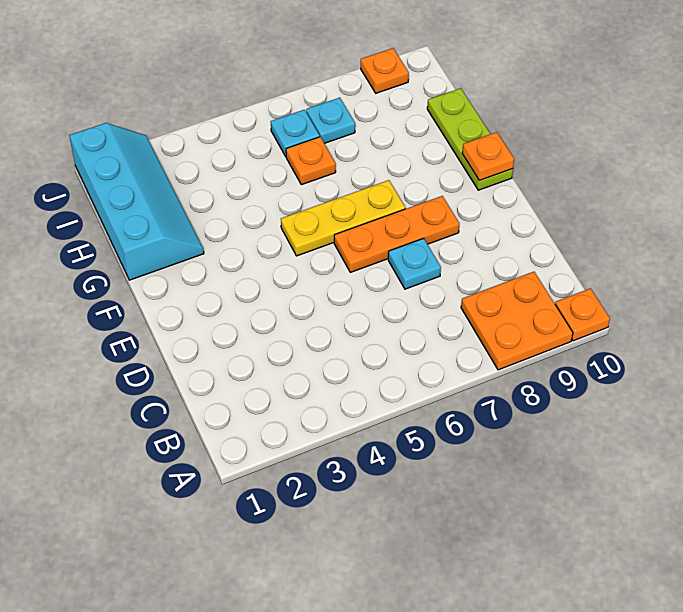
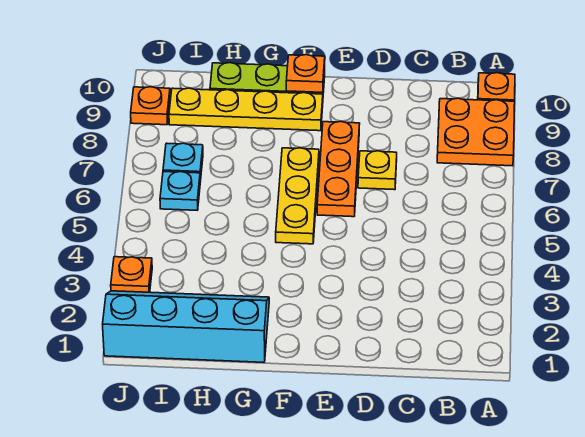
cyan 1x1 plate [388,238,441,289] -> yellow 1x1 plate [358,151,397,190]
none -> yellow 1x4 plate [169,88,323,131]
orange 1x1 plate [286,137,336,185] -> orange 1x1 plate moved to [111,257,152,292]

